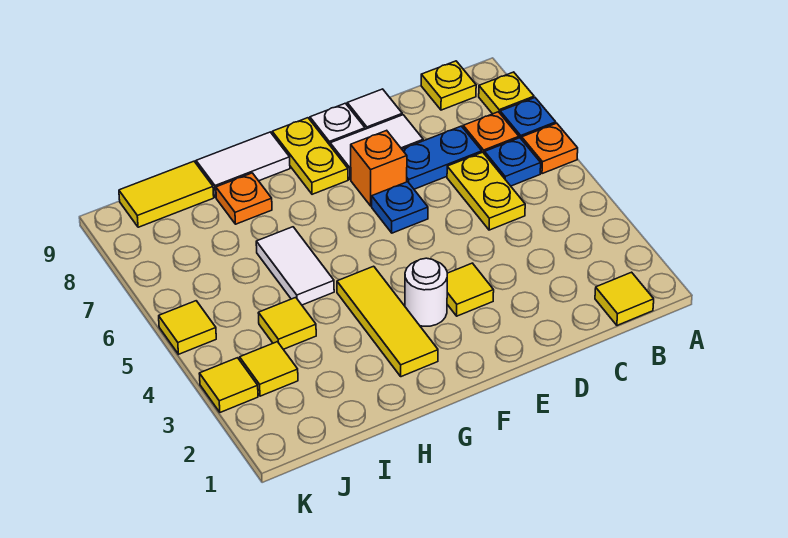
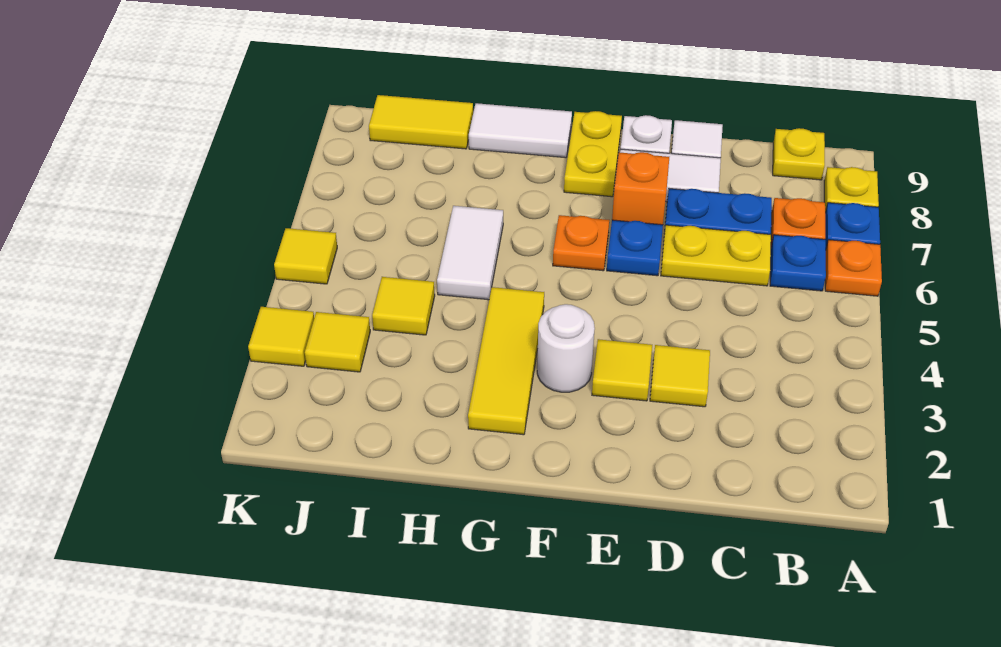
yellow 1x1 tile [595,272,654,325] -> yellow 1x1 tile moved to [650,345,710,407]
yellow 1x2 plate [447,152,525,230] -> yellow 1x2 plate turned to [661,225,771,286]
orange 1x1 plate [216,173,272,224] -> orange 1x1 plate moved to [553,215,609,271]

